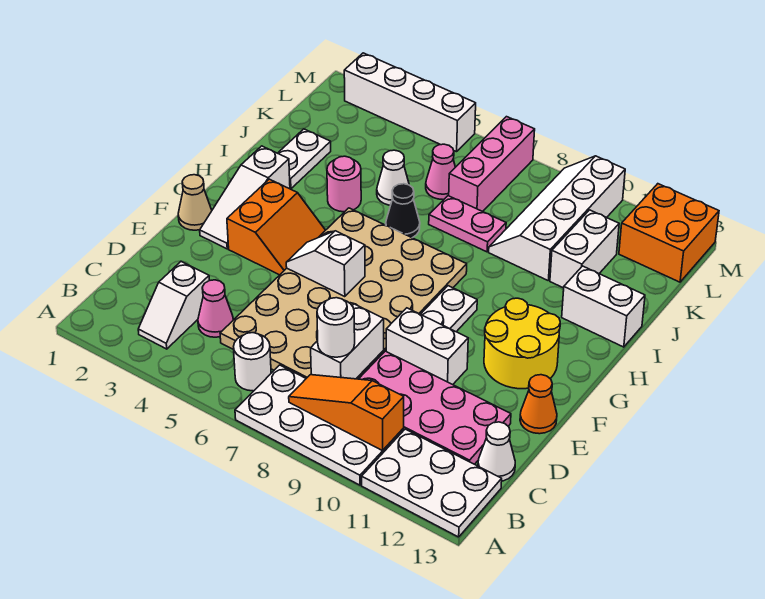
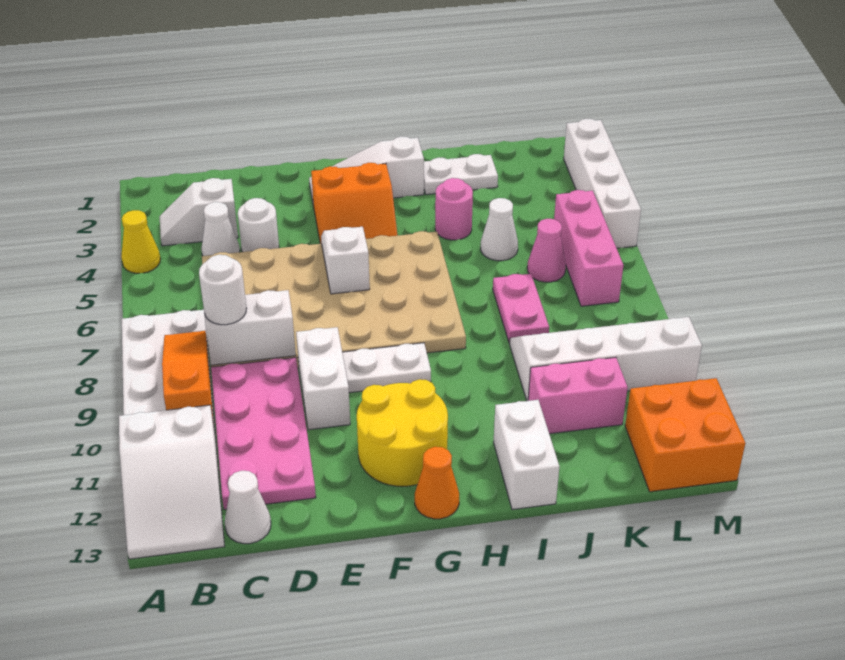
none -> yellow 1x1 cone [121,210,161,273]
white 2x3 plate [362,429,502,537] -> white 2x3 slope [119,405,225,559]
white 1x1 round brick [234,333,271,391] -> white 1x1 round brick moved to [238,198,279,252]
pink 1x1 cone [198,280,233,337] -> white 1x1 cone [201,202,240,256]
orange 1x1 cone [520,375,557,434] -> orange 1x1 cone moved to [415,447,459,519]
tan 1x1 cone [178,175,212,230] -> none
black 1x1 cone [386,184,420,238] -> none
white 1x2 brick [550,210,619,288] -> pink 1x2 brick [528,357,628,434]
pink 1x3 brick [449,117,535,212] -> pink 1x3 brick turned to [554,190,623,306]

